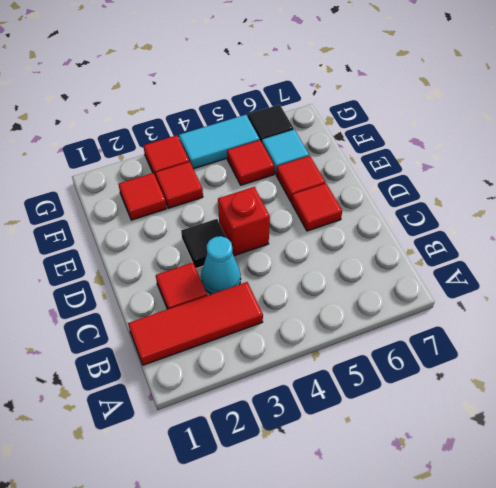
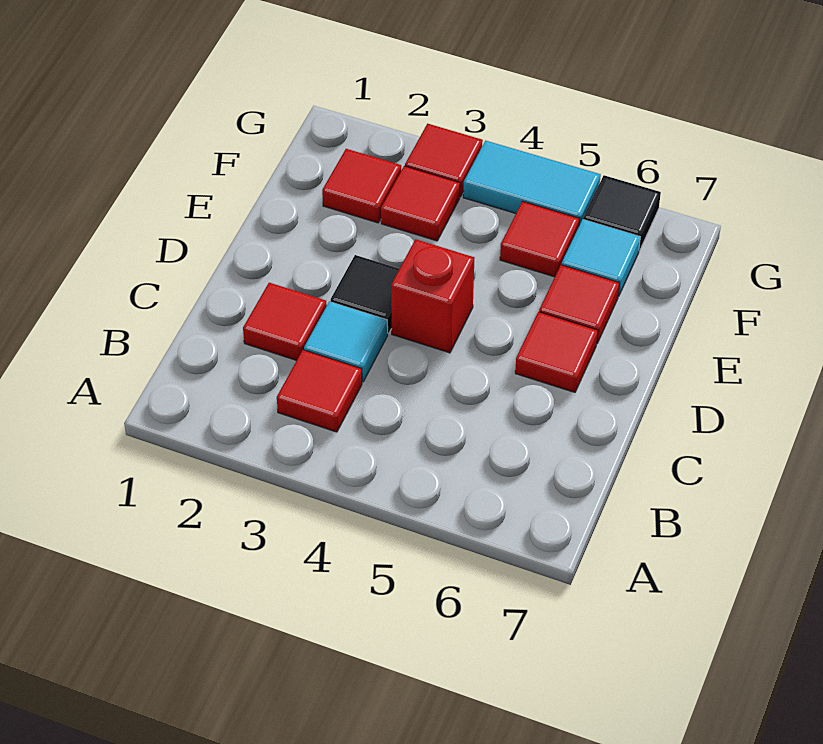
red 1x3 tile [128,282,263,365] -> red 1x1 tile [277,350,362,432]
cyan 1x1 cone [201,236,241,294] -> cyan 1x1 tile [304,302,388,382]

